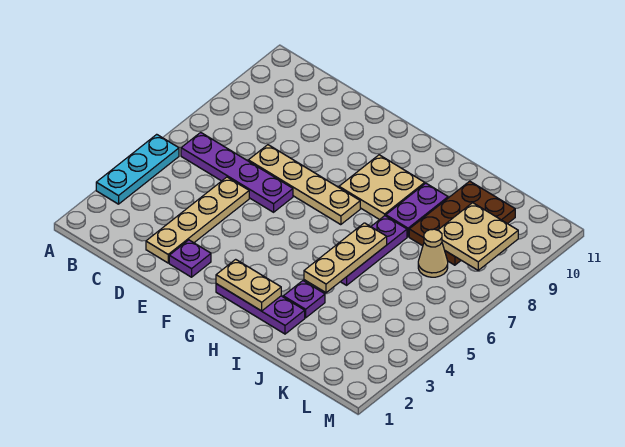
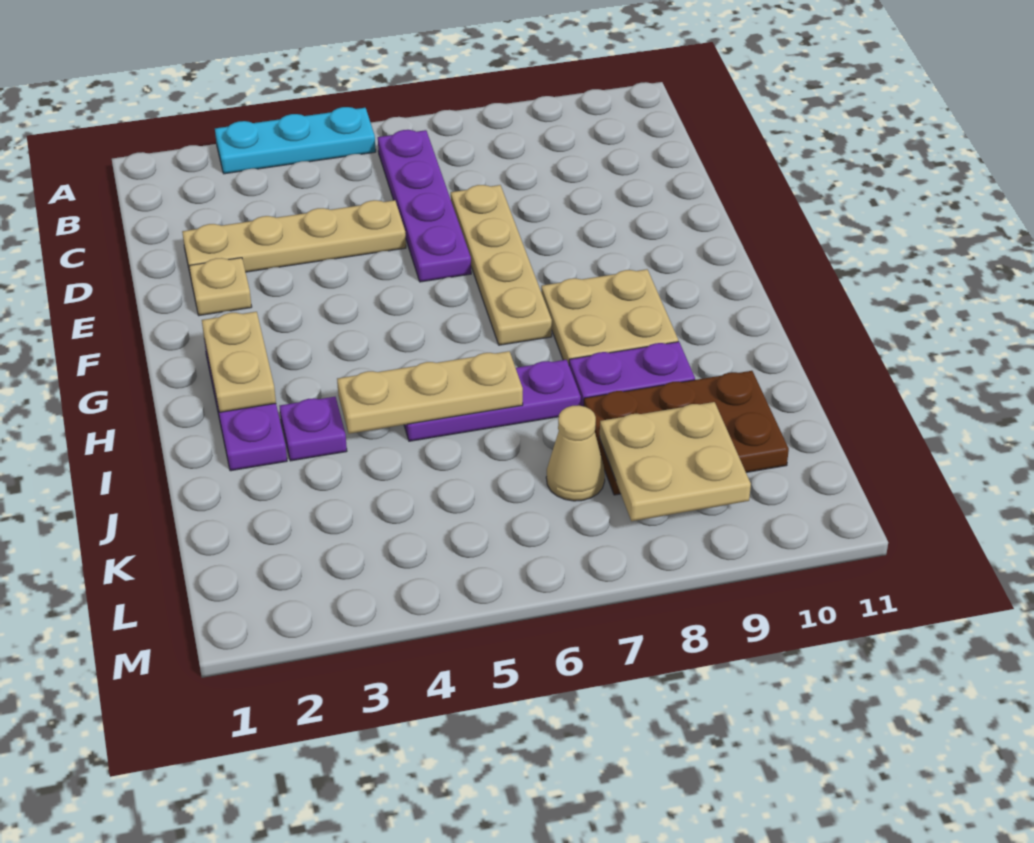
purple 1x1 plate [169,240,211,277] -> tan 1x1 plate [189,258,252,316]

